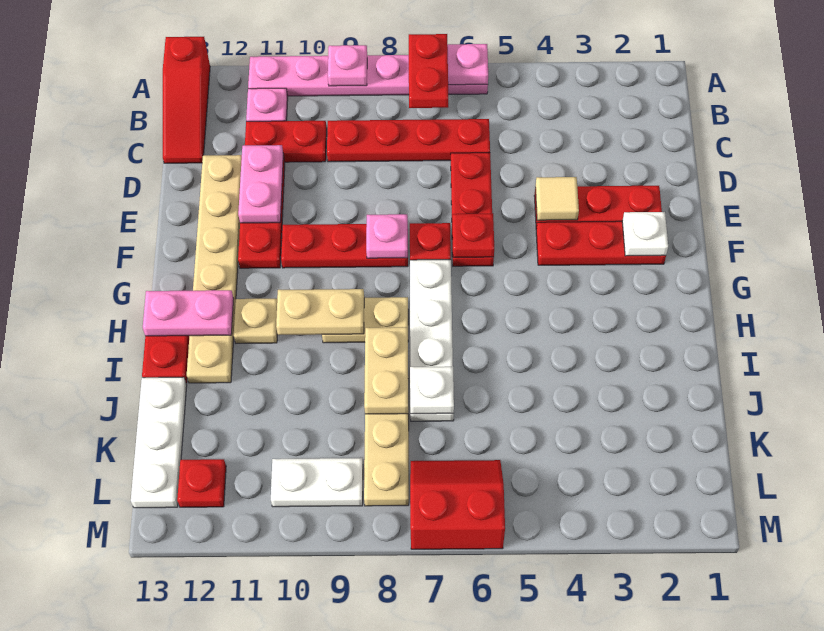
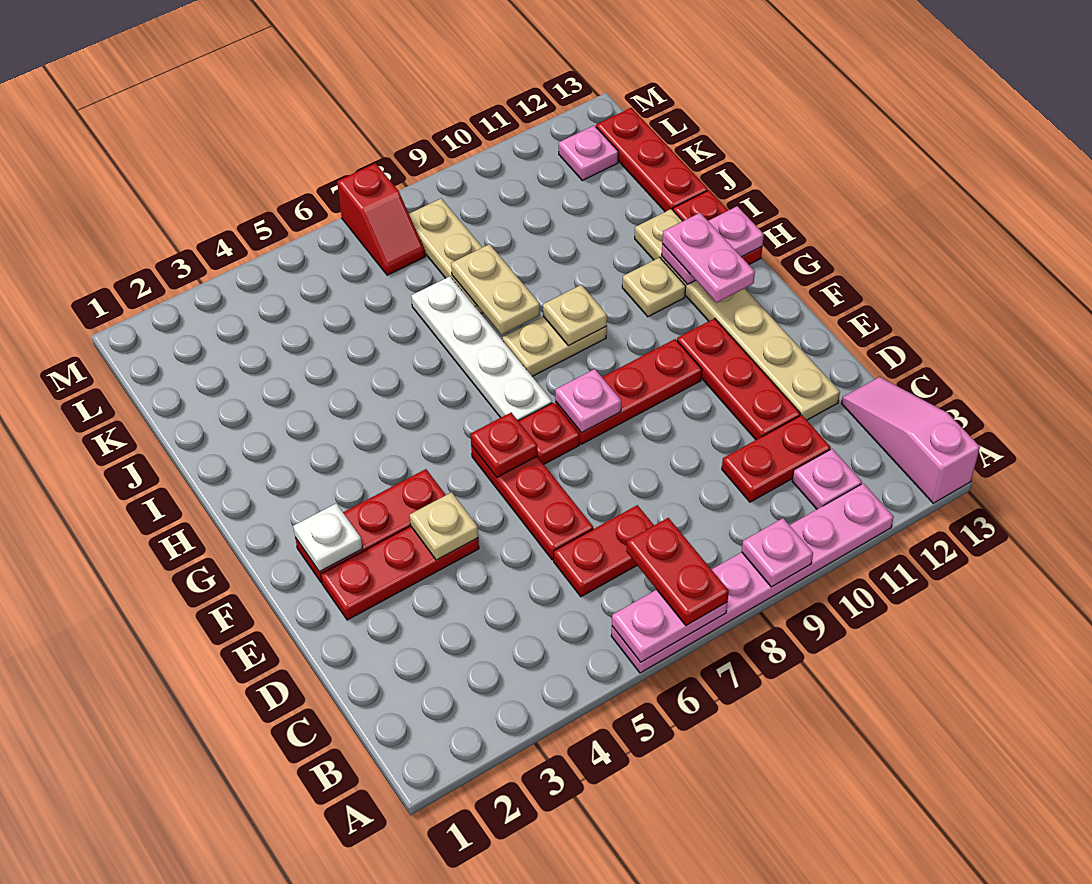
red 1x3 slope [163,37,210,163] -> pink 1x3 slope [841,377,980,503]
red 1x4 plate [327,119,490,162] -> red 1x2 plate [554,505,654,597]
pink 1x2 plate [238,145,283,223] -> pink 1x2 plate moved to [662,213,755,303]
tan 1x1 tile [535,177,579,220] -> tan 1x1 plate [410,492,478,560]
tan 1x2 plate [276,289,364,335] -> tan 1x1 plate [543,285,607,346]
white 1x1 plate [410,367,454,414] -> none
white 1x3 plate [131,377,187,508] -> red 1x3 plate [596,108,708,212]
red 2x2 slope [410,460,505,549] -> red 1x2 slope [337,163,425,275]
white 1x2 plate [271,458,363,507] -> none
red 1x1 plate [177,459,226,507] -> pink 1x1 plate [559,125,618,180]

